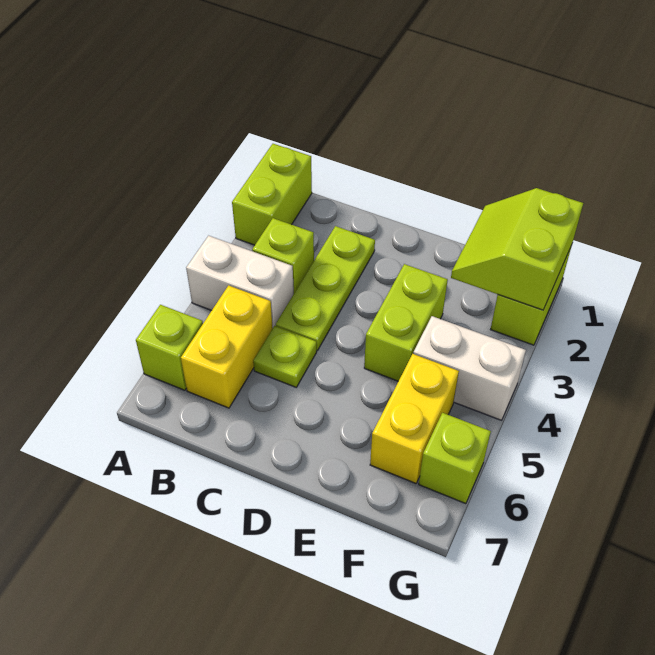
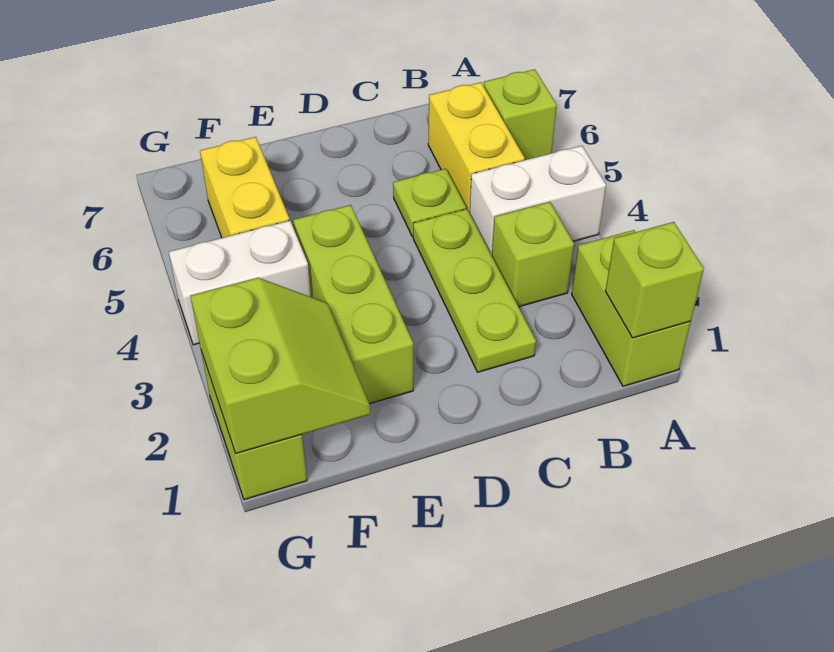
lime 1x2 brick [364,264,448,381] -> lime 1x3 brick [293,205,413,404]
lime 1x1 brick [419,413,491,504] -> lime 1x1 brick moved to [605,222,704,338]

